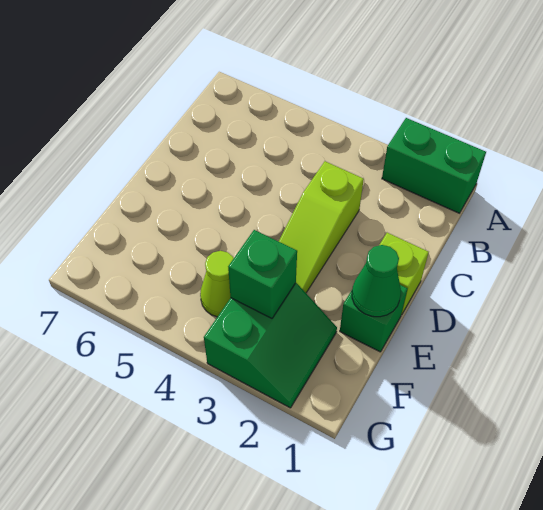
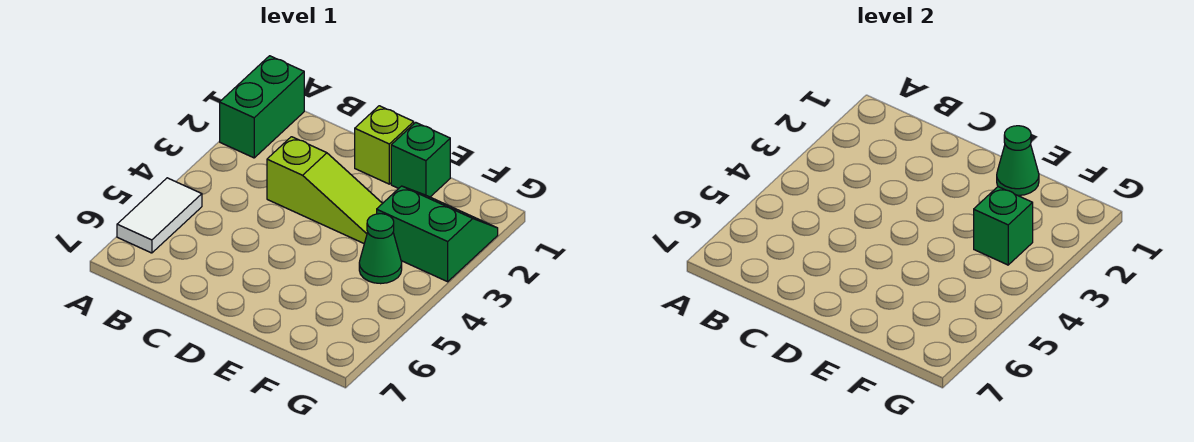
none -> white 1x2 tile [117,178,202,253]
lime 1x1 cone [200,251,234,317] -> green 1x1 cone [359,214,402,284]

